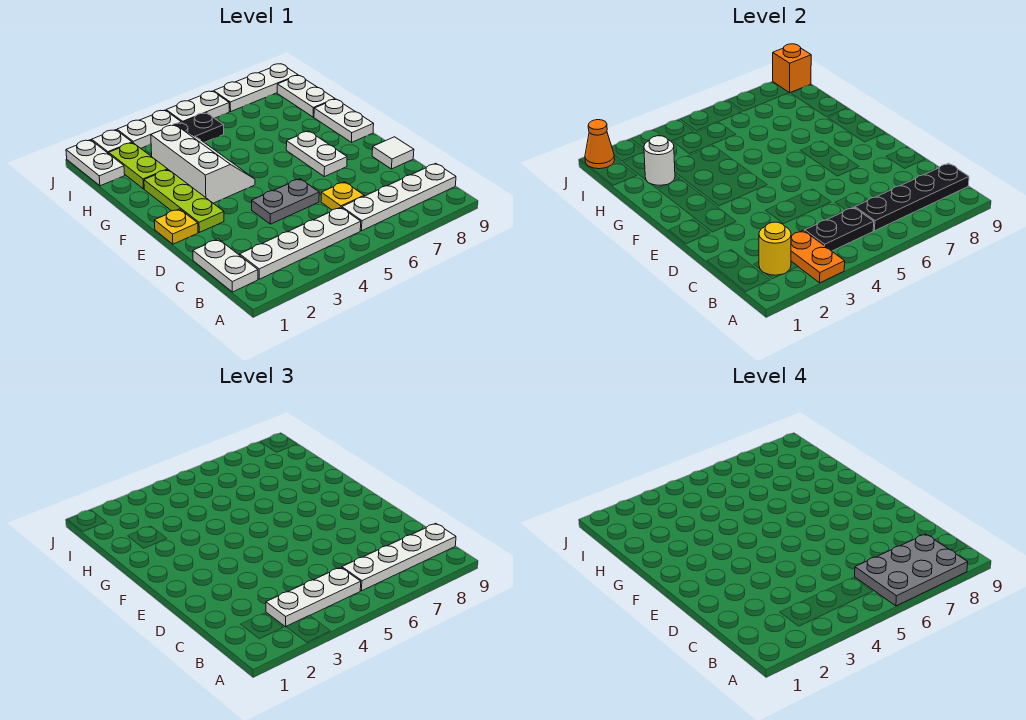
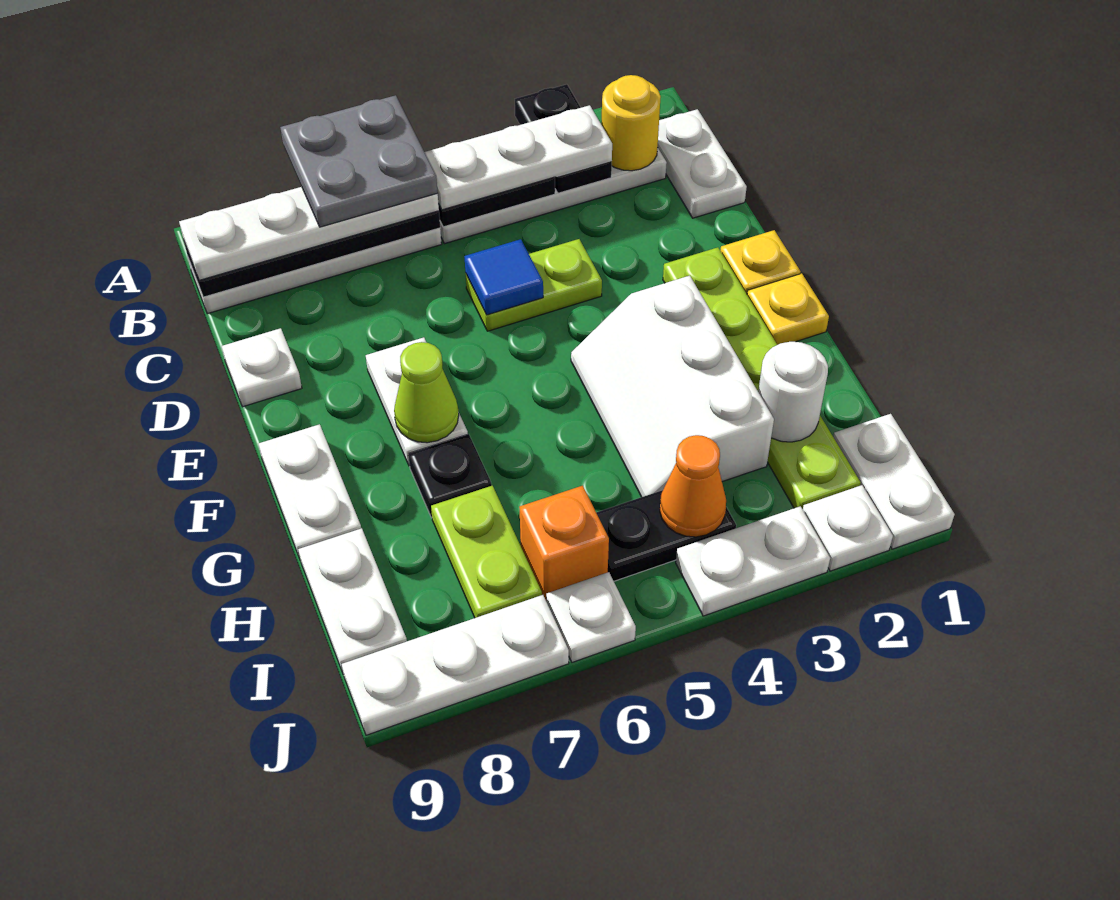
orange 1x2 plate [791,231,845,283] -> black 1x2 plate [515,84,612,193]
grey 2x3 plate [855,534,968,606] -> grey 2x2 plate [280,95,438,227]
yellow 1x1 plate [321,182,364,210] -> yellow 1x1 plate moved to [747,273,829,345]
grey 1x2 plate [252,179,319,224] -> lime 1x2 plate [466,239,602,331]
none -> blue 1x1 tile [464,239,543,315]
white 1x1 tile [372,137,414,169] -> white 1x1 plate [222,328,302,407]
none -> lime 1x1 cone [394,342,459,443]
none -> black 1x1 plate [408,434,492,518]
none -> lime 1x2 plate [431,486,542,618]
orange 1x1 cone [585,120,615,169] -> orange 1x1 cone moved to [660,435,726,537]
white 1x2 plate [166,91,229,122] -> white 1x1 plate [546,572,636,662]
orange 1x1 brick [773,44,811,93] -> orange 1x1 brick moved to [519,486,609,600]

